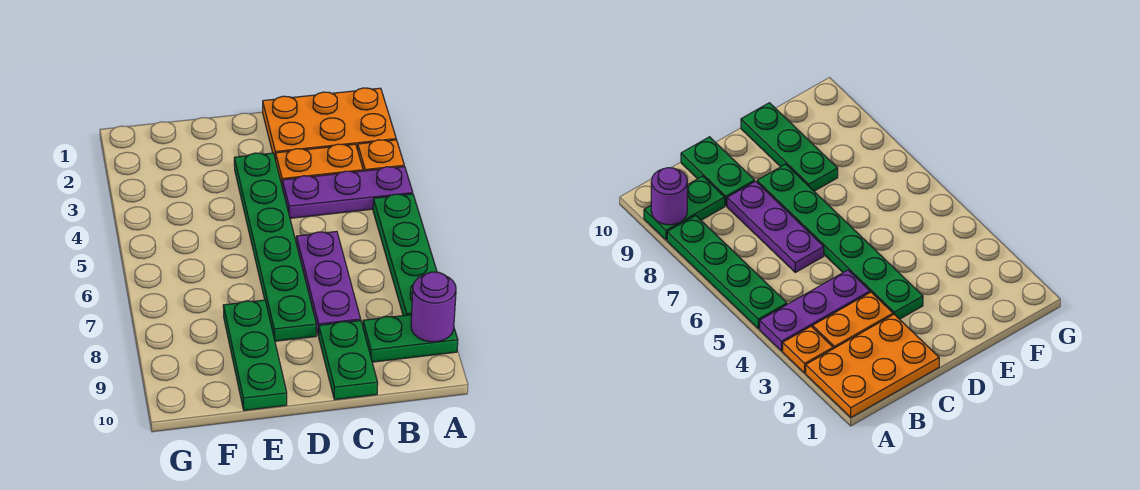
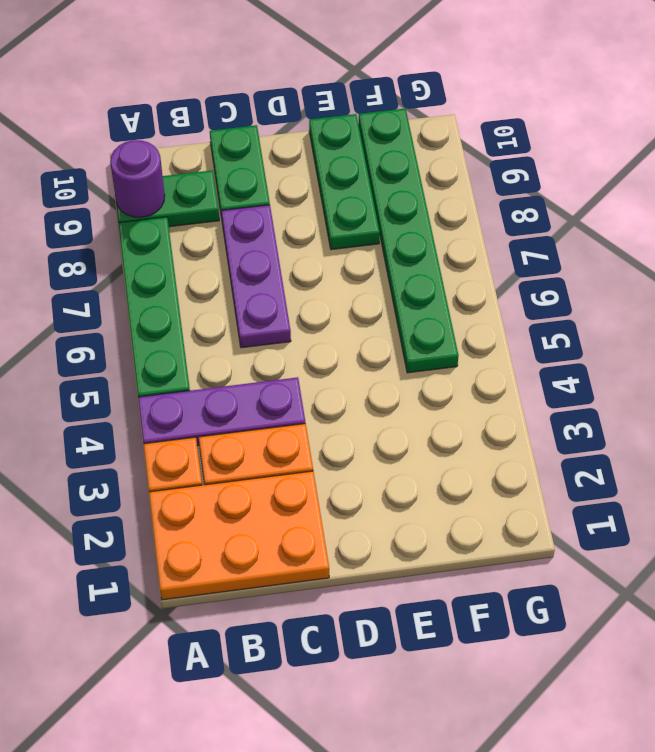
green 1x6 plate [234,153,316,341] -> green 1x6 plate moved to [358,109,459,373]

